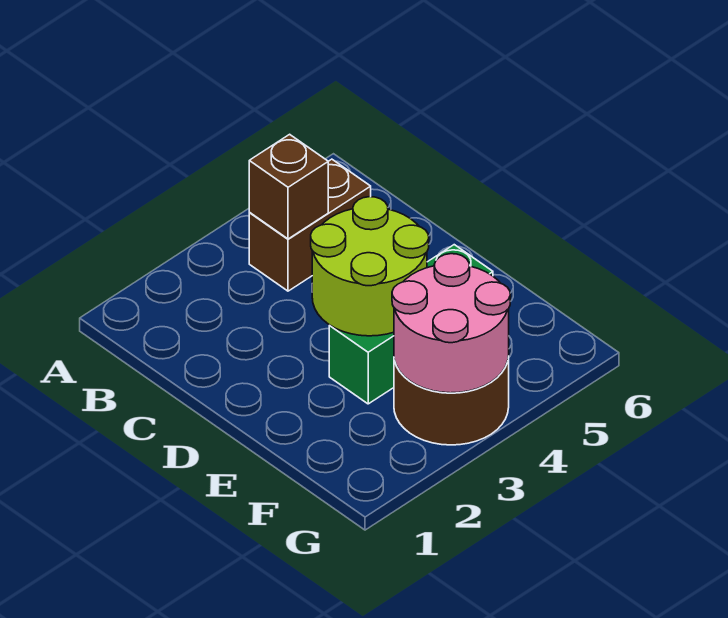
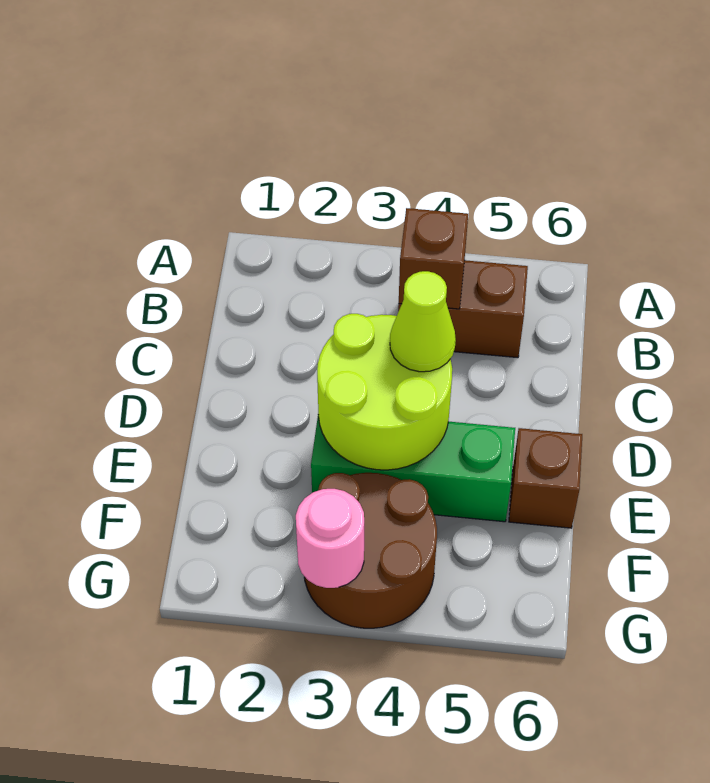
none -> lime 1x1 cone [390,271,456,372]
none -> brown 1x1 brick [509,428,582,528]
pink 2x2 round brick [392,254,510,393] -> pink 1x1 round brick [296,489,364,588]

